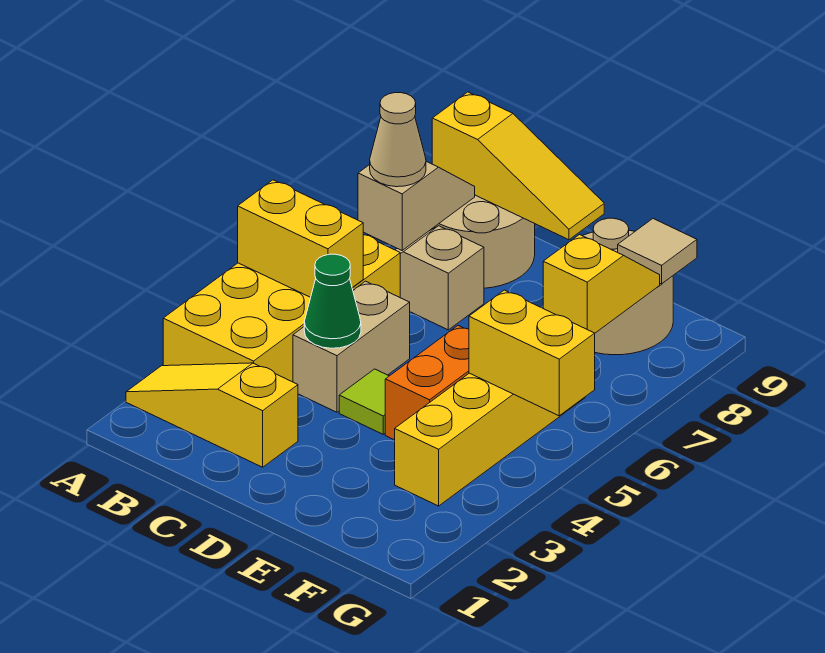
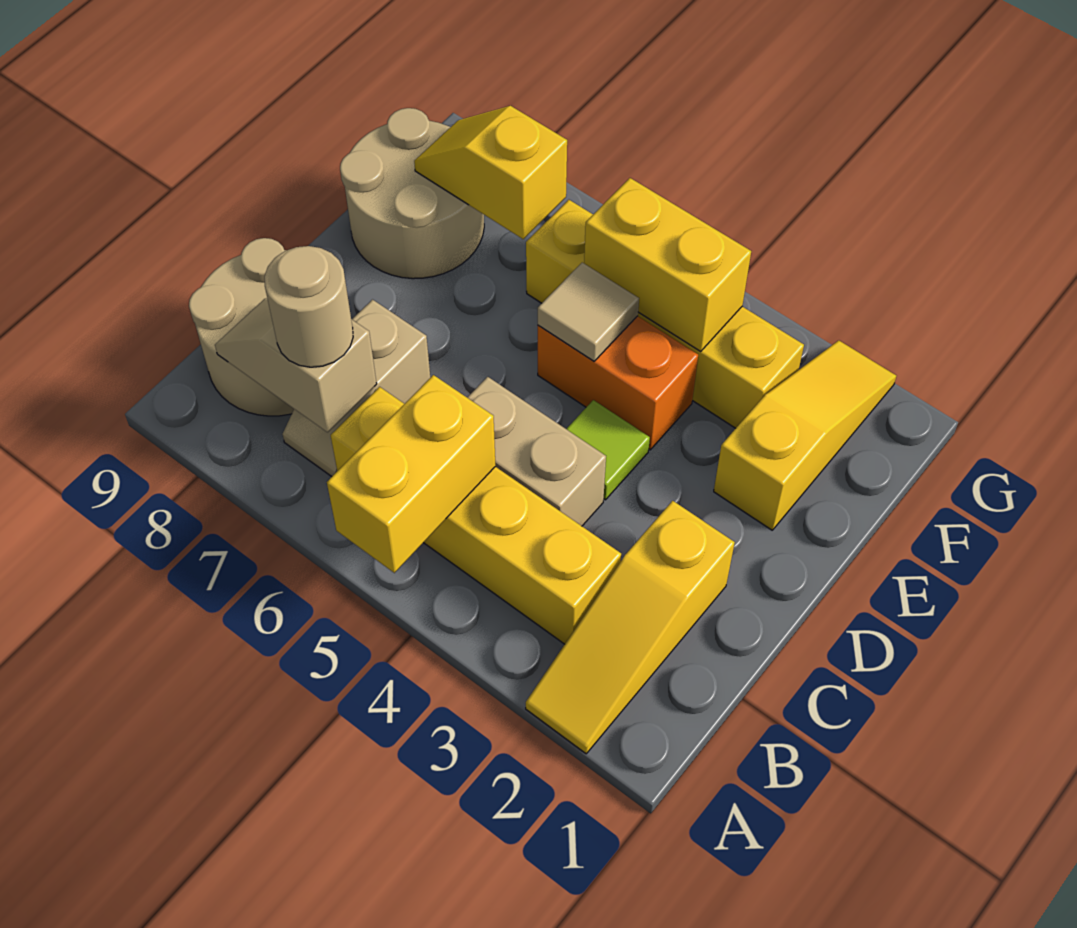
yellow 2x4 brick [163,235,400,382] -> yellow 1x4 brick [331,387,621,644]
tan 1x1 cone [370,93,426,187] -> tan 1x1 round brick [264,246,353,367]
yellow 1x3 slope [432,92,604,240] -> yellow 1x3 slope moved to [714,340,896,530]
green 1x1 cone [304,254,361,348] -> none
yellow 1x2 brick [469,290,595,416] -> yellow 1x2 brick turned to [584,178,751,351]
tan 1x1 tile [618,219,697,284] -> tan 1x1 tile moved to [538,263,639,361]

